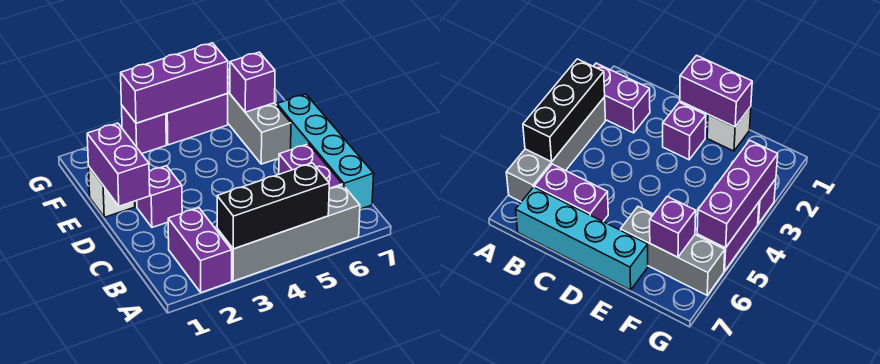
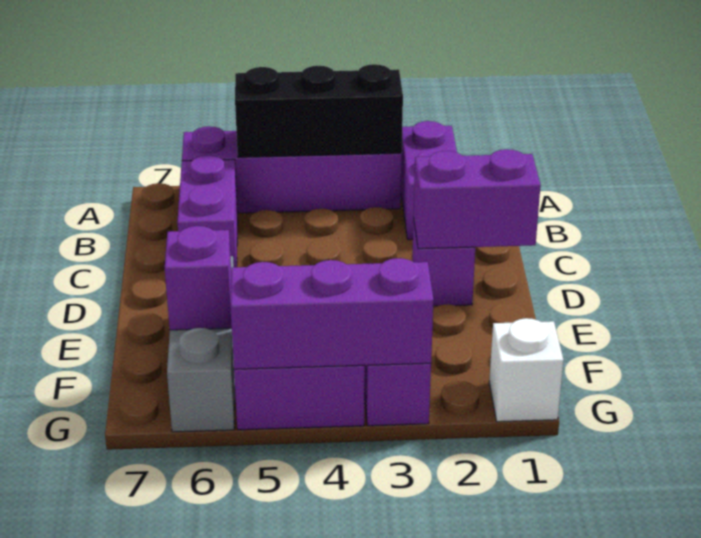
grey 1x4 brick [217,185,360,281] -> purple 1x4 brick [182,126,402,213]
cyan 1x4 brick [277,94,374,209] -> none
purple 1x2 brick [87,123,150,206] -> purple 1x2 brick turned to [413,149,541,249]
white 1x1 brick [89,167,135,217] -> white 1x1 brick moved to [489,318,564,422]

